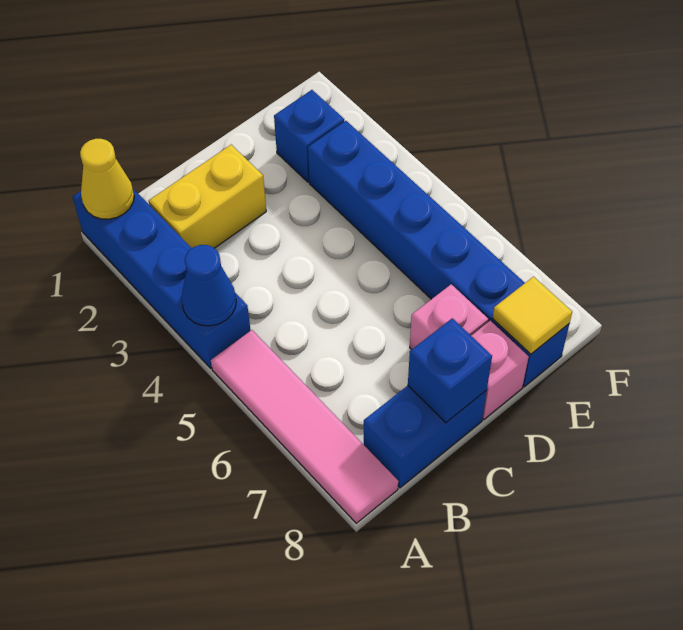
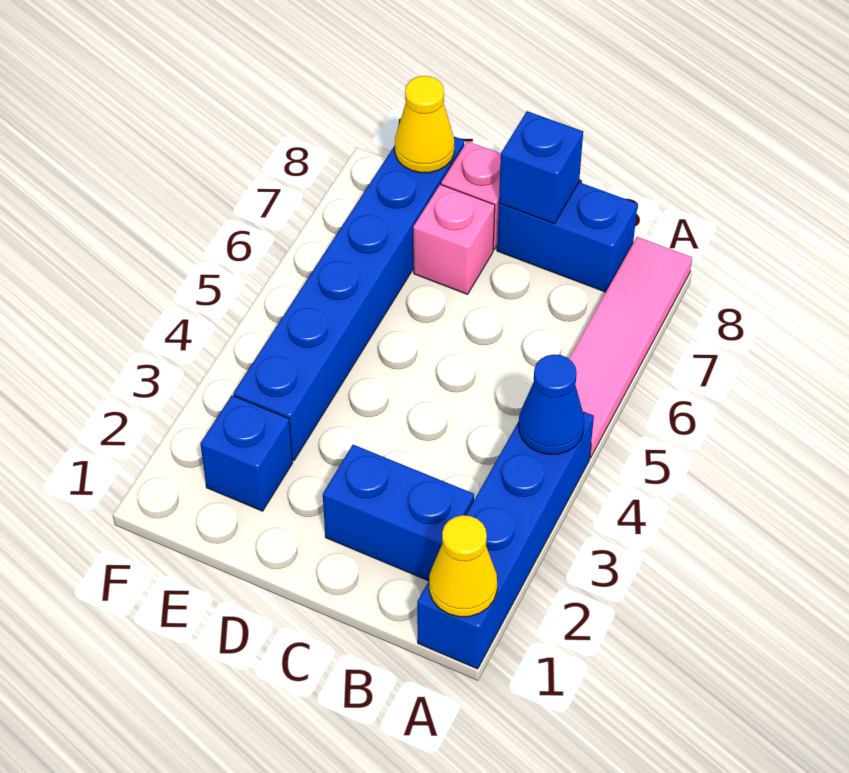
yellow 1x2 brick [149,145,266,248] -> blue 1x2 brick [323,445,474,581]
yellow 1x1 tile [492,277,572,354] -> yellow 1x1 cone [395,76,454,173]

